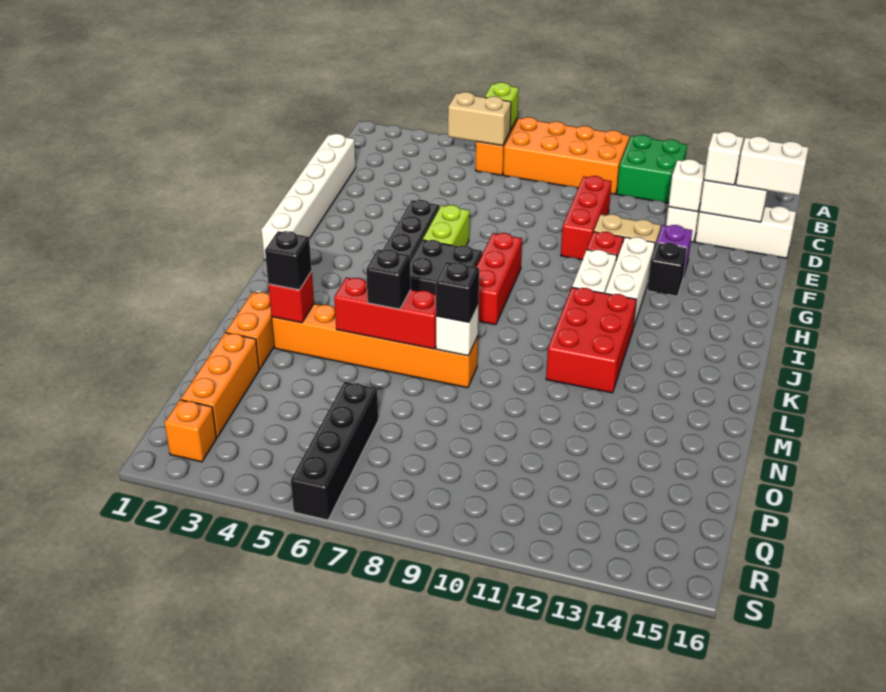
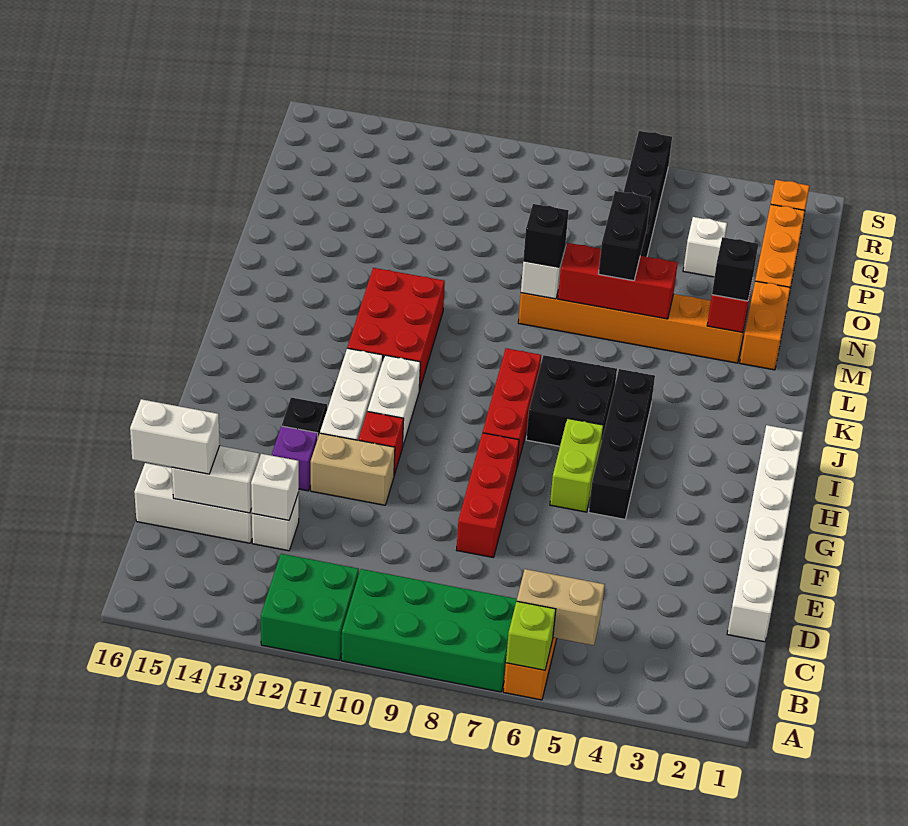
orange 2x4 brick [503,117,629,194] -> green 2x4 brick [341,569,517,692]
red 1x3 brick [561,176,612,260] -> red 1x3 brick moved to [457,433,519,558]
white 1x1 brick [704,131,744,185] -> white 1x1 brick moved to [683,217,727,277]
black 1x1 brick [366,250,411,309] -> black 1x2 brick [598,191,651,281]

